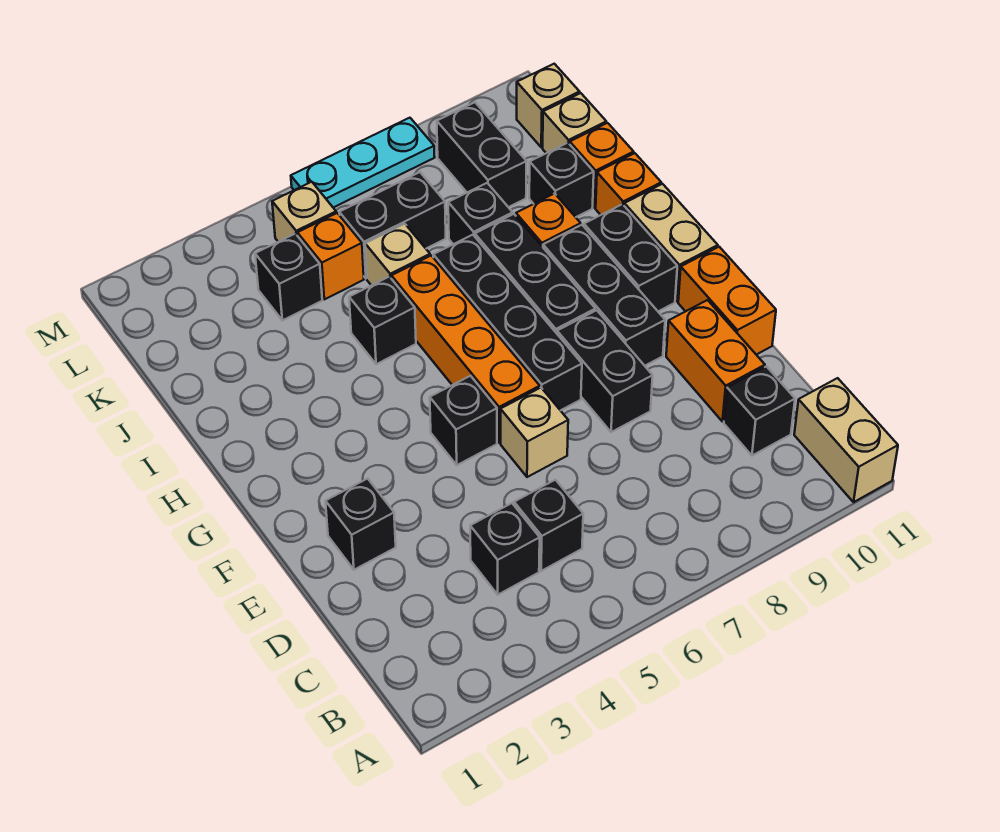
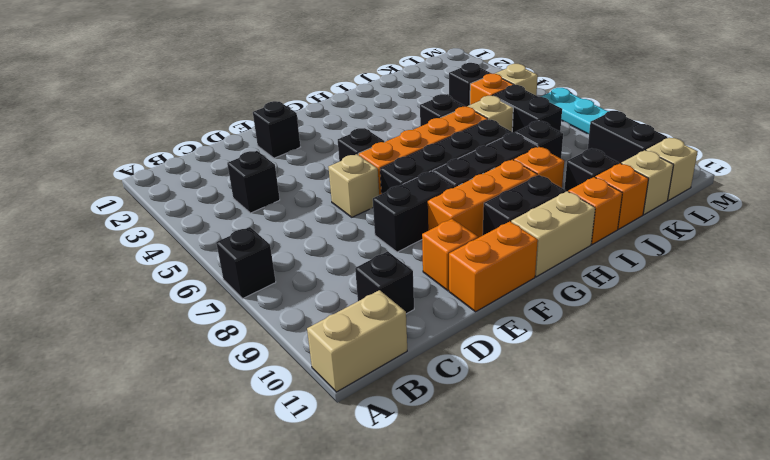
black 1x1 brick [514,480,583,571] -> black 1x1 brick moved to [216,227,276,298]
orange 1x2 brick [666,300,765,422] -> orange 1x1 brick [422,219,478,291]
black 1x3 brick [543,225,665,366] -> orange 1x3 brick [428,160,538,238]
black 1x2 brick [437,102,526,207] -> black 1x2 brick turned to [588,111,667,164]

